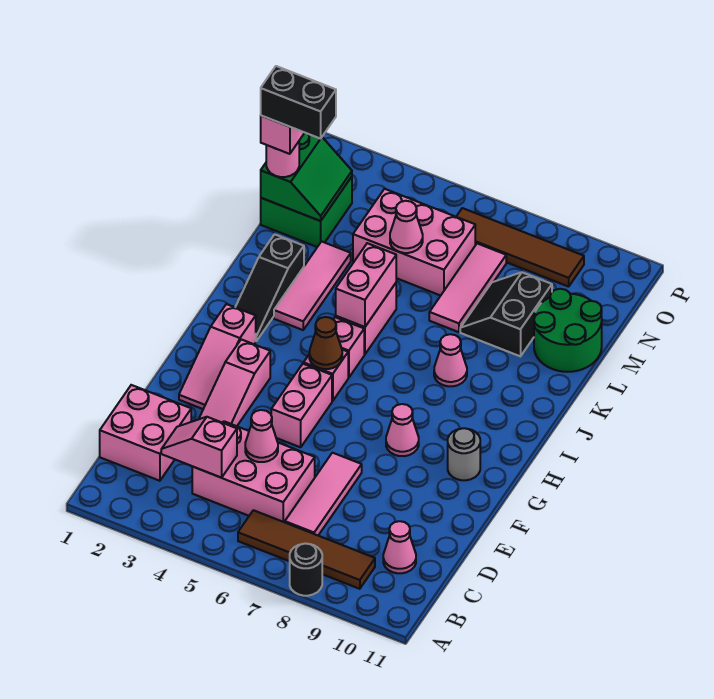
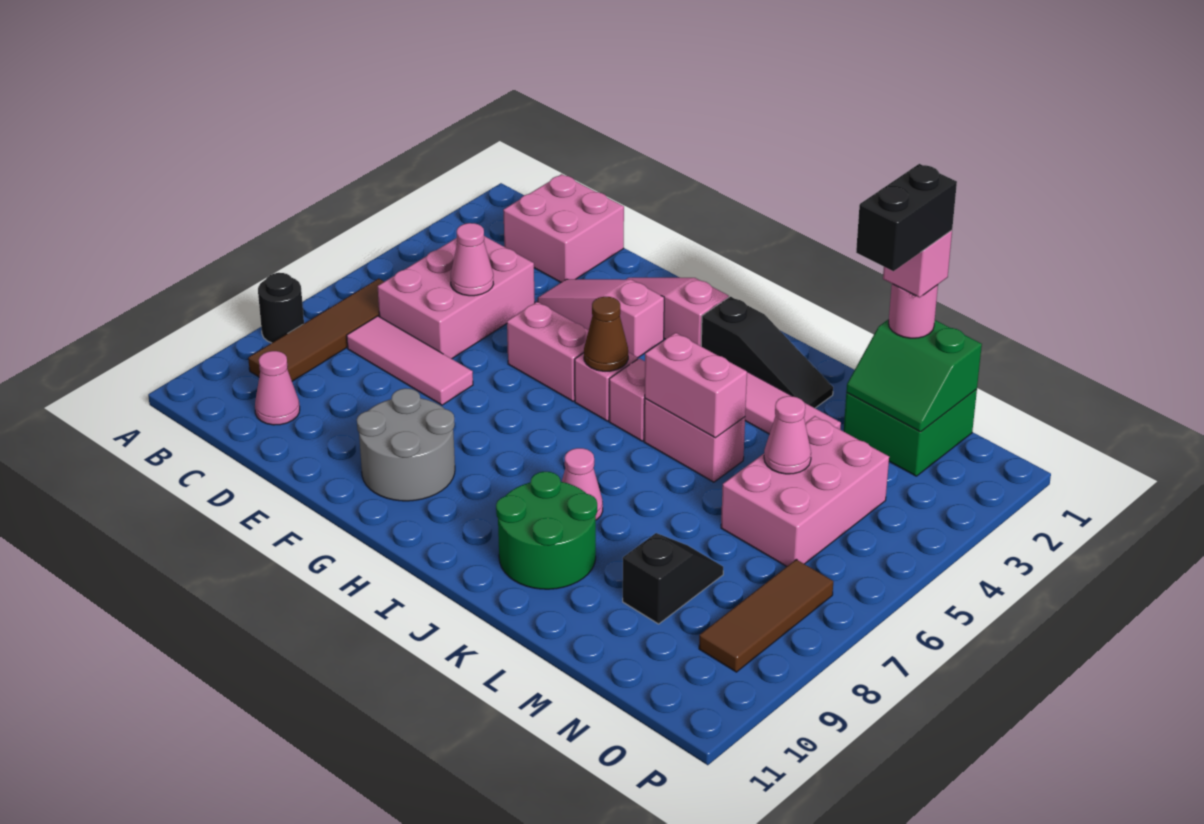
pink 1x2 slope [161,417,237,478] -> none
pink 1x1 cone [386,404,419,456] -> none
grey 1x1 round brick [448,428,480,480] -> grey 2x2 round brick [357,388,455,501]
black 1x3 slope [235,234,304,341] -> black 1x3 slope turned to [701,297,833,408]
pink 1x3 tile [429,244,506,332] -> none
black 2x2 slope [460,272,552,356] -> black 1x2 slope [623,533,723,624]
green 2x2 round brick [534,289,602,372] -> green 2x2 round brick moved to [496,472,597,589]
brown 1x4 tile [456,208,584,287] -> brown 1x3 tile [699,559,833,672]

